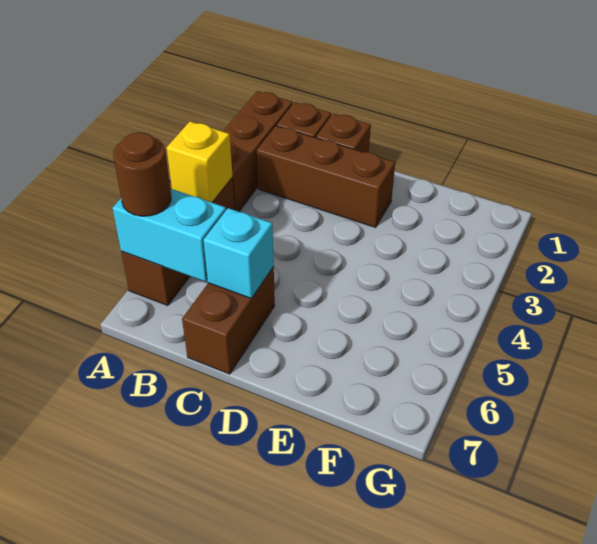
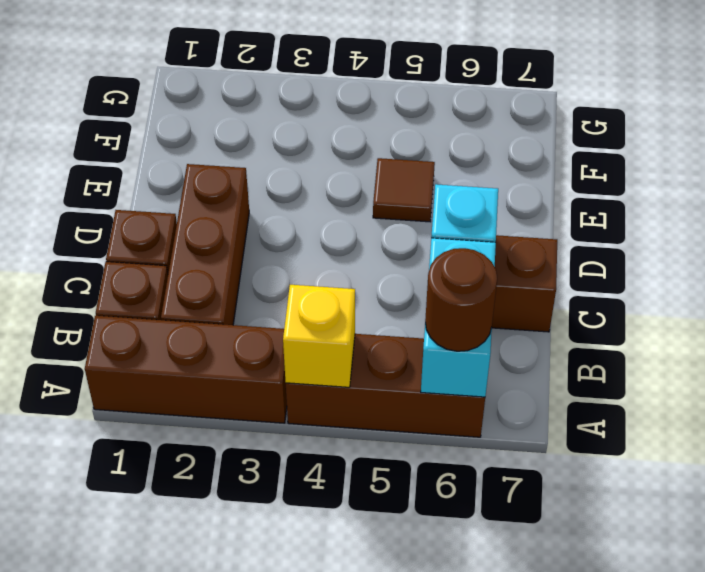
none -> brown 1x1 tile [373,158,435,222]

